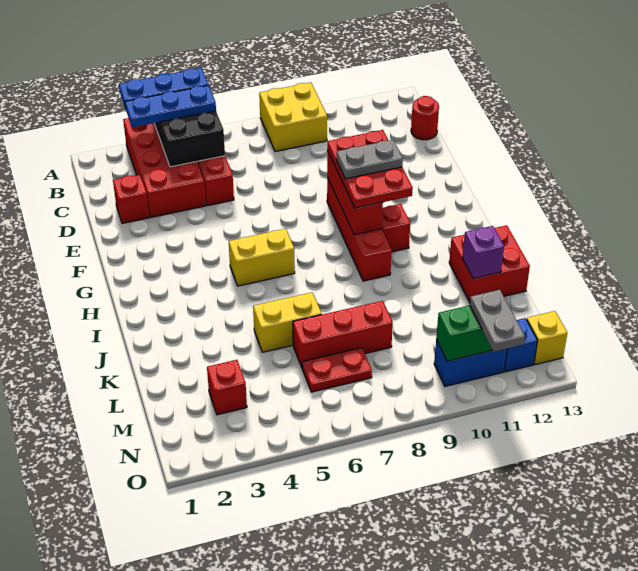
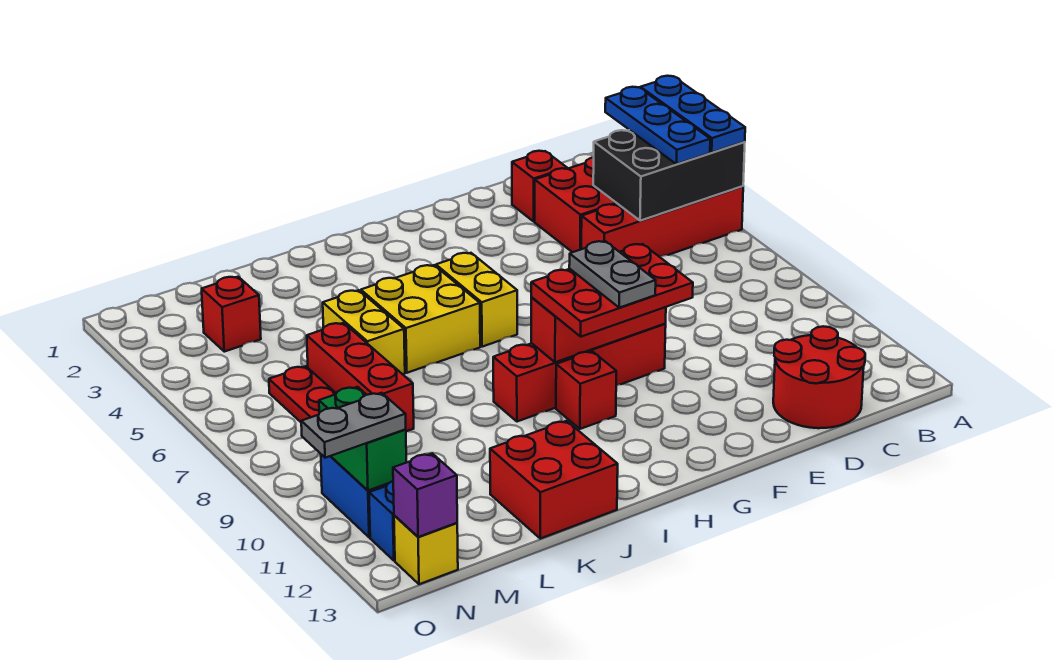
yellow 2x2 brick [259,82,327,152] -> yellow 2x2 brick moved to [361,265,480,373]
red 1x1 round brick [411,96,439,140] -> red 2x2 round brick [773,326,865,428]
purple 1x1 brick [462,226,504,279] -> purple 1x1 brick moved to [393,453,457,537]

